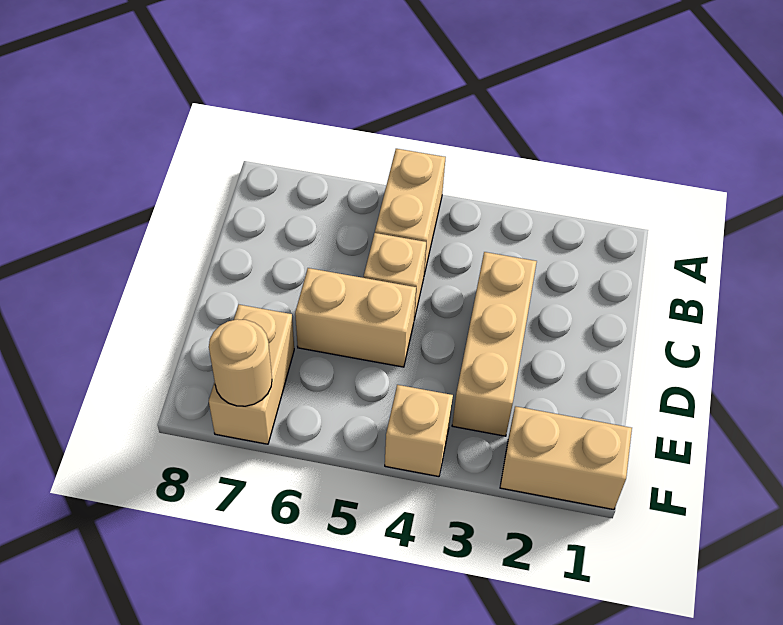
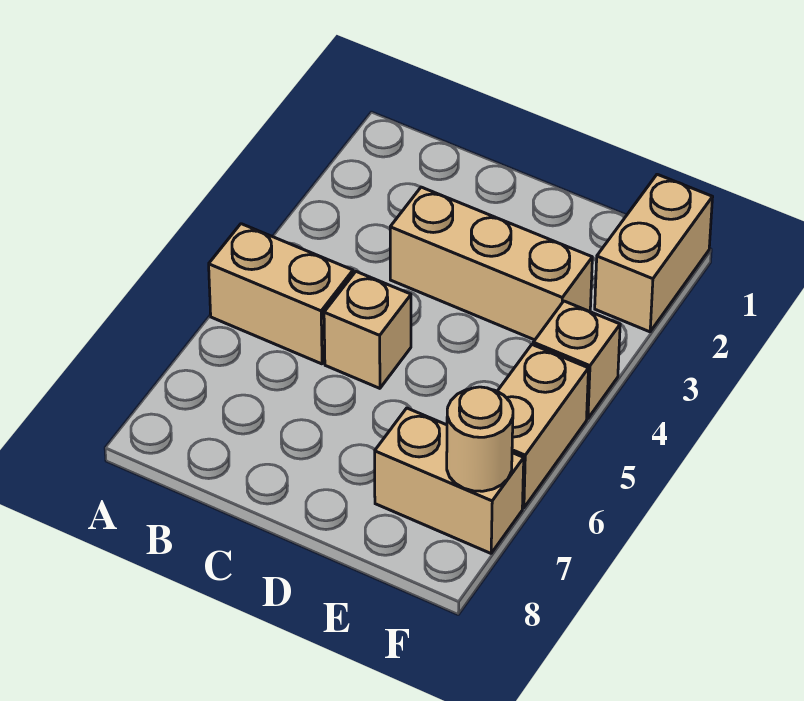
tan 1x2 brick [295,268,416,367] -> tan 1x2 brick moved to [497,345,589,508]

